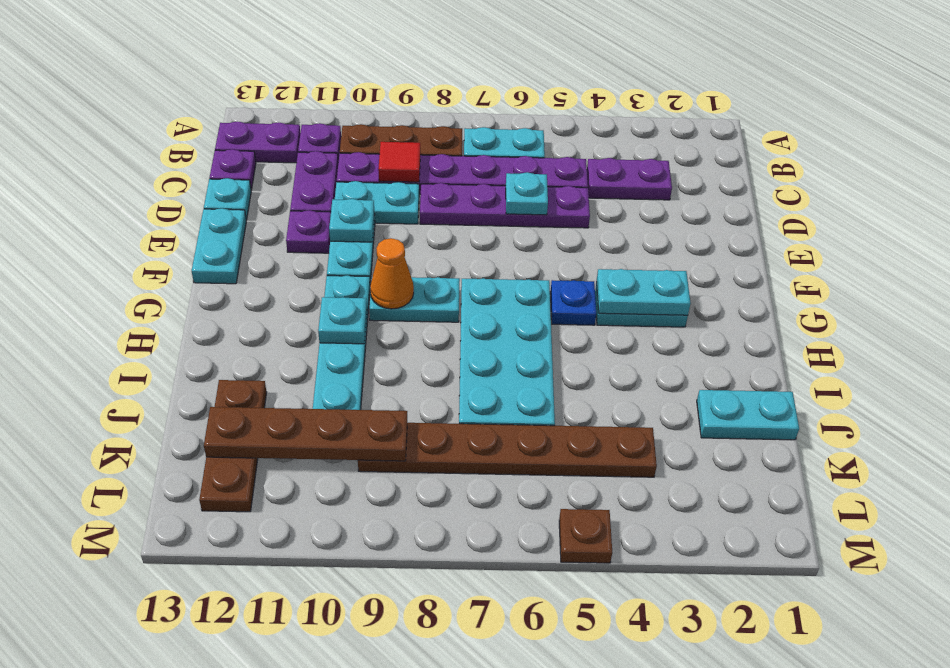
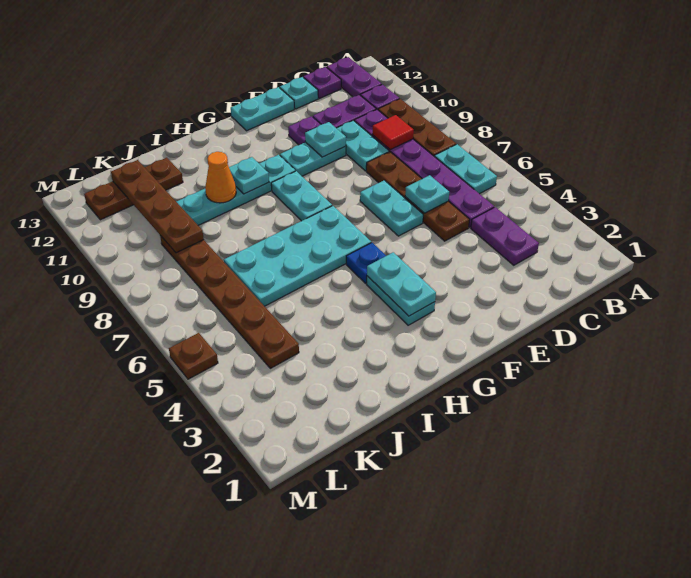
purple 1x4 plate [420,183,590,228] -> brown 1x4 plate [366,152,469,241]
orange 1x1 cone [370,238,414,309] -> orange 1x1 cone moved to [205,152,236,203]
cyan 1x2 plate [697,390,799,440] -> cyan 1x2 plate moved to [360,180,423,236]

